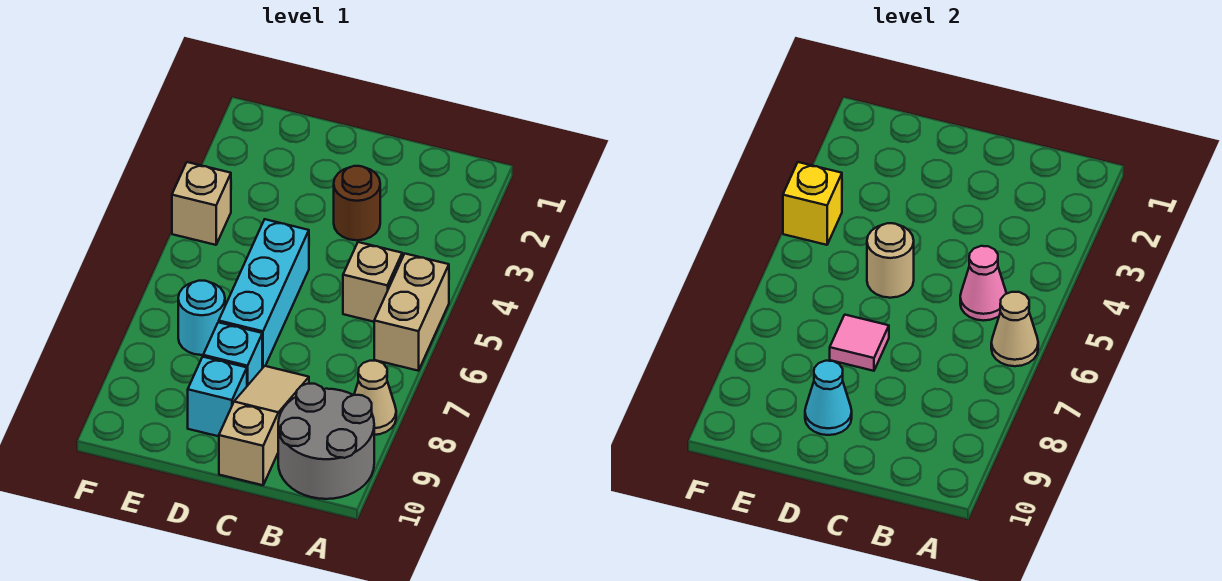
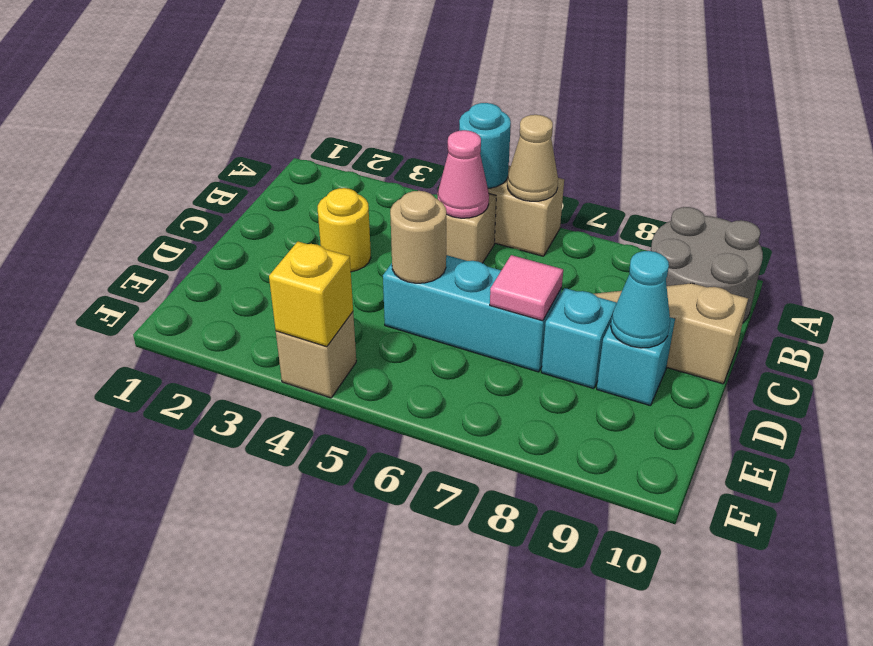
tan 1x1 cone [354,361,396,435] -> none
brown 1x1 round brick [334,166,380,240] -> yellow 1x1 round brick [318,188,371,272]
cyan 1x1 round brick [178,281,225,355] -> cyan 1x1 round brick moved to [459,103,511,188]

